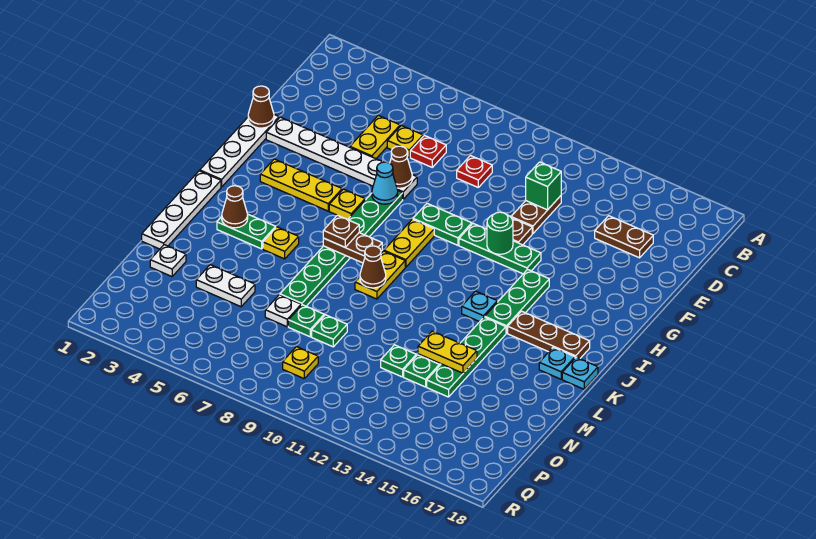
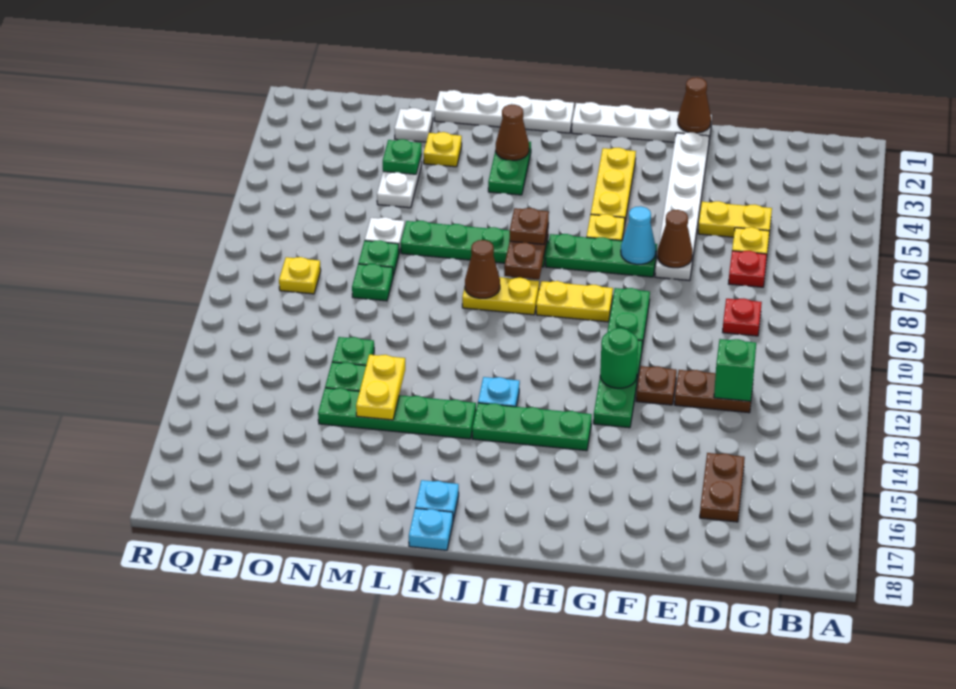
brown 1x3 plate [508,311,590,359] -> none
yellow 1x1 plate [263,227,299,259] -> yellow 1x1 plate moved to [424,132,462,167]
none -> green 1x1 plate [383,139,422,174]

